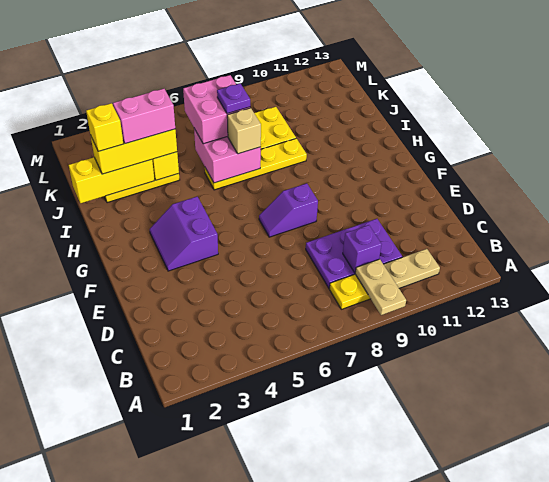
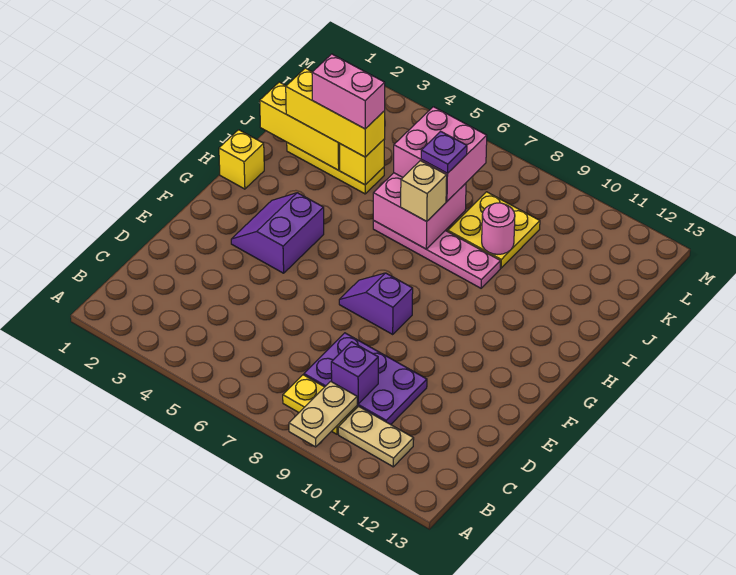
yellow 1x4 plate [205,138,307,190] -> pink 1x4 plate [373,220,500,288]
yellow 1x1 brick [86,103,123,151] -> yellow 1x1 brick moved to [219,130,264,189]
none -> pink 1x1 round brick [482,203,515,254]

